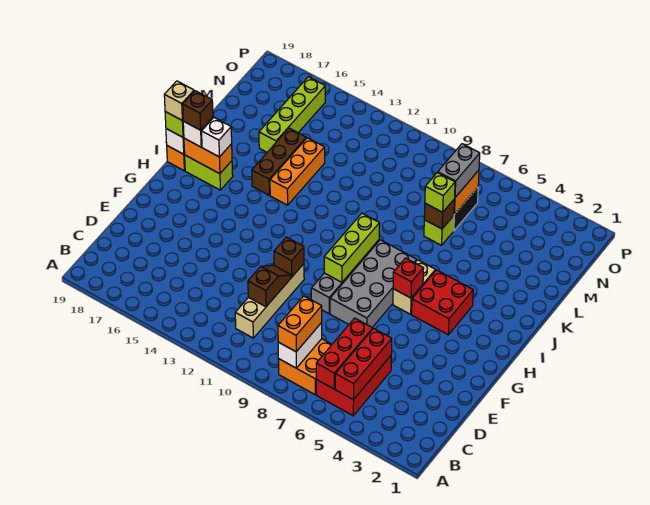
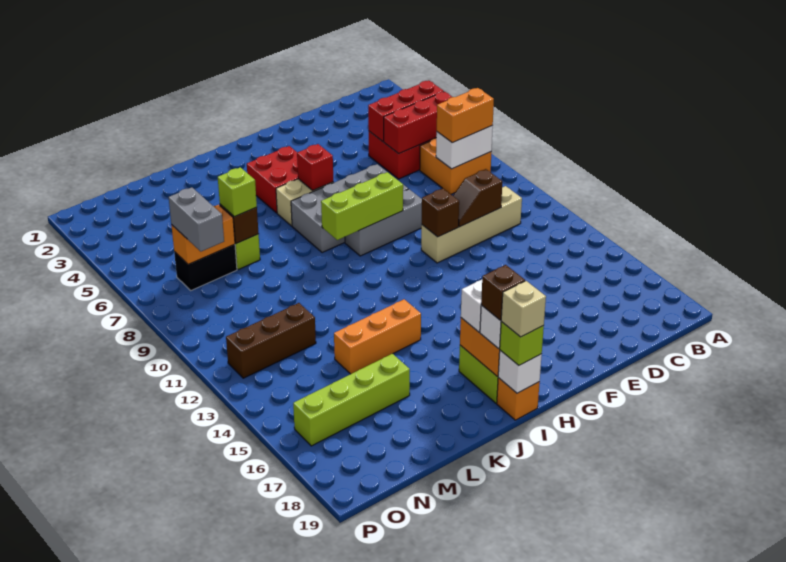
brown 1x3 brick [252,128,306,195] -> brown 1x3 brick moved to [226,303,316,378]
grey 1x2 brick [438,144,480,197] -> grey 1x2 brick turned to [169,187,224,251]

